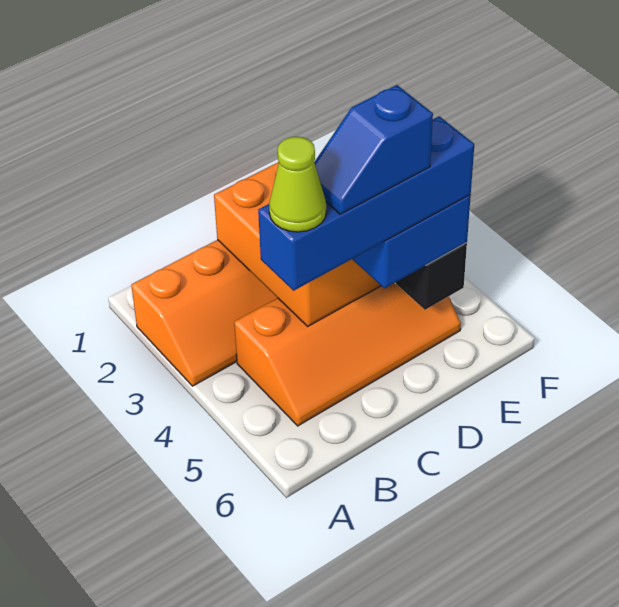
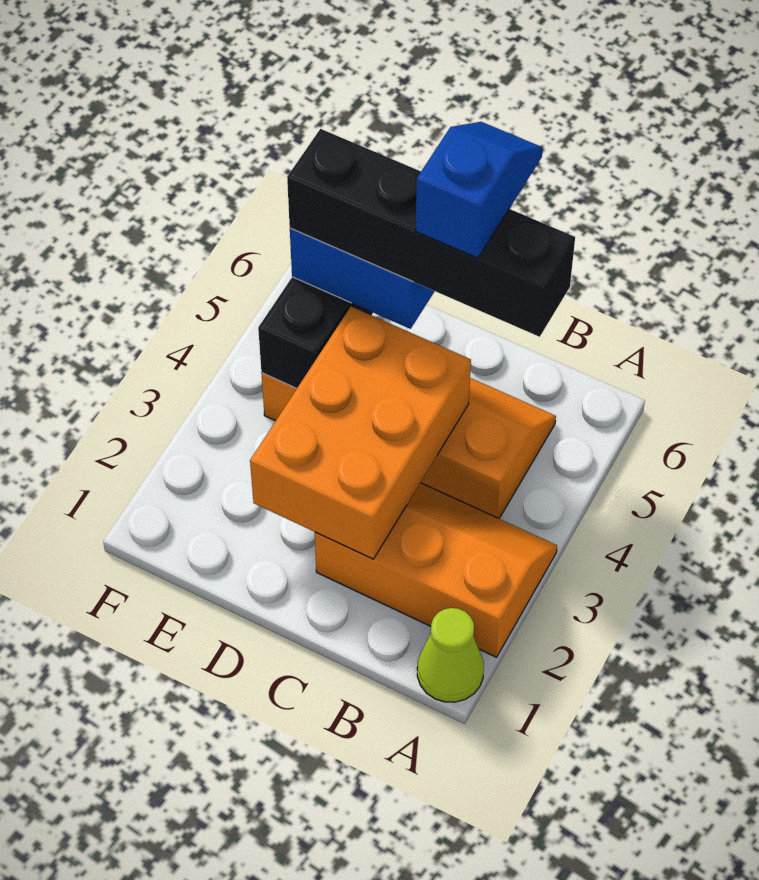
blue 1x4 brick [258,116,474,291] -> black 1x4 brick [287,129,575,337]
lime 1x1 cone [269,137,326,232] -> lime 1x1 cone moved to [417,608,484,702]
blue 1x2 slope [314,85,433,214] -> blue 1x2 slope turned to [416,122,543,258]

